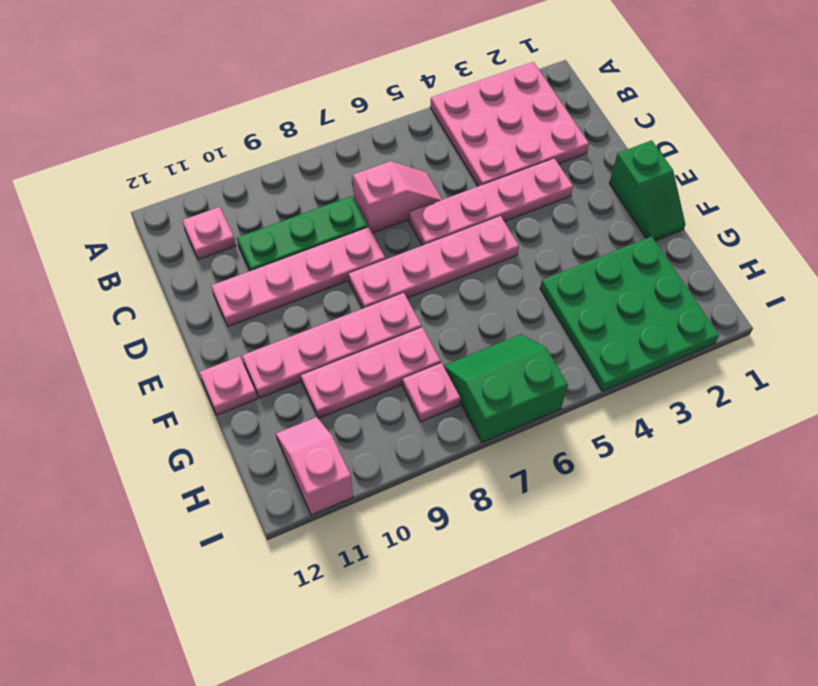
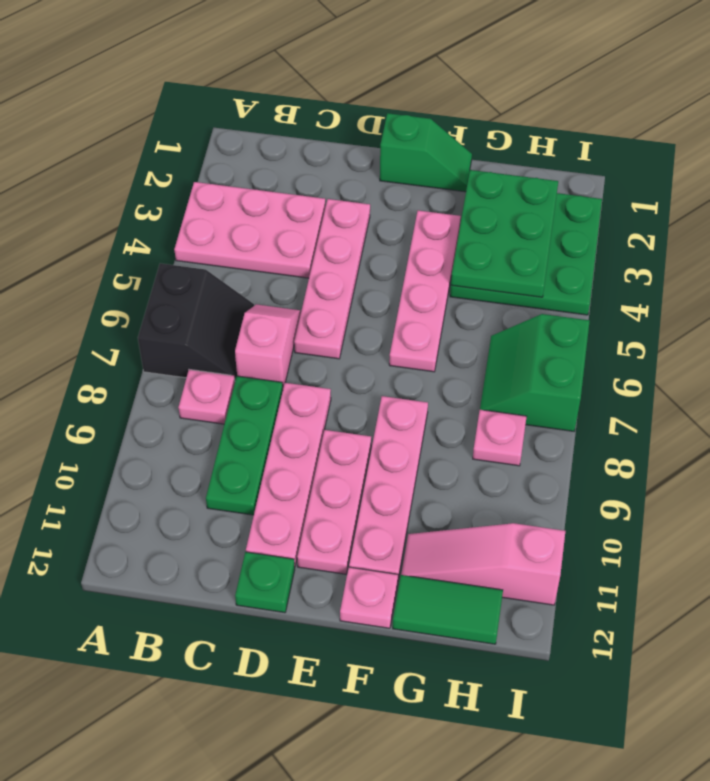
pink 3x3 plate [430,62,589,186] -> pink 2x3 plate [174,182,326,278]
none -> black 2x2 slope [138,263,254,380]
pink 1x1 plate [182,207,236,260] -> pink 1x1 plate moved to [178,370,235,424]
none -> green 1x1 plate [235,552,295,613]
pink 1x4 plate [349,216,519,309] -> pink 1x4 plate moved to [389,210,461,372]
none -> green 2x3 plate [451,170,558,297]
pink 1x3 plate [301,327,441,418] -> pink 1x3 plate moved to [297,430,371,574]
none -> green 1x2 tile [393,575,503,644]
pink 1x2 slope [276,417,353,515] -> pink 1x3 slope [401,523,565,605]

